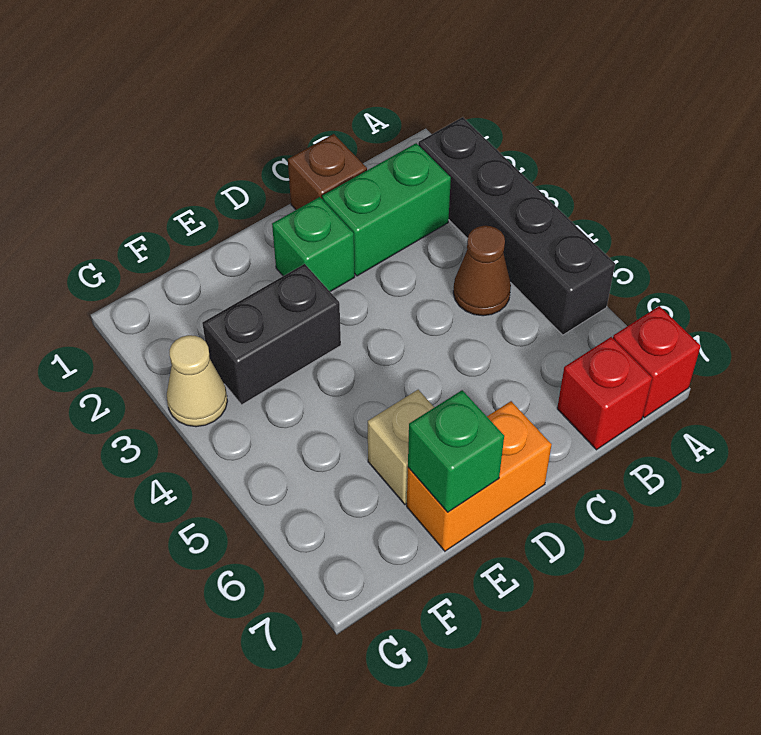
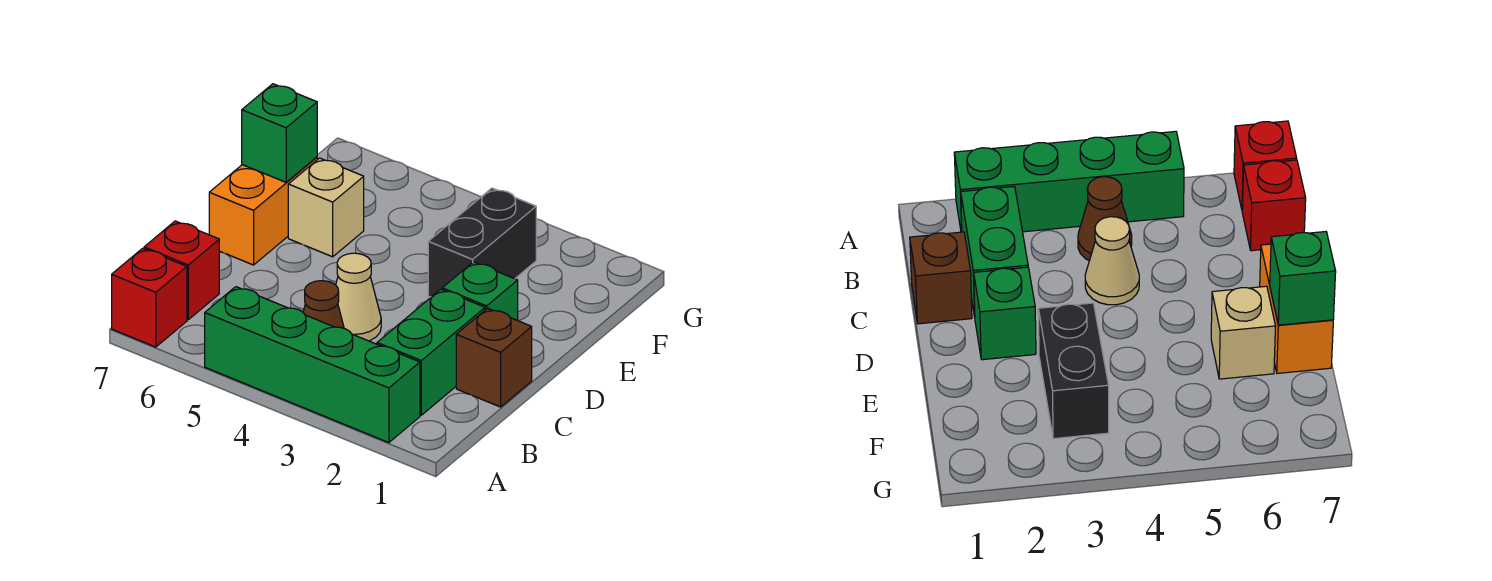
black 1x4 brick [418,117,615,335] -> green 1x4 brick [205,287,420,443]
tan 1x1 cone [167,335,227,427] -> tan 1x1 cone moved to [336,253,381,341]

